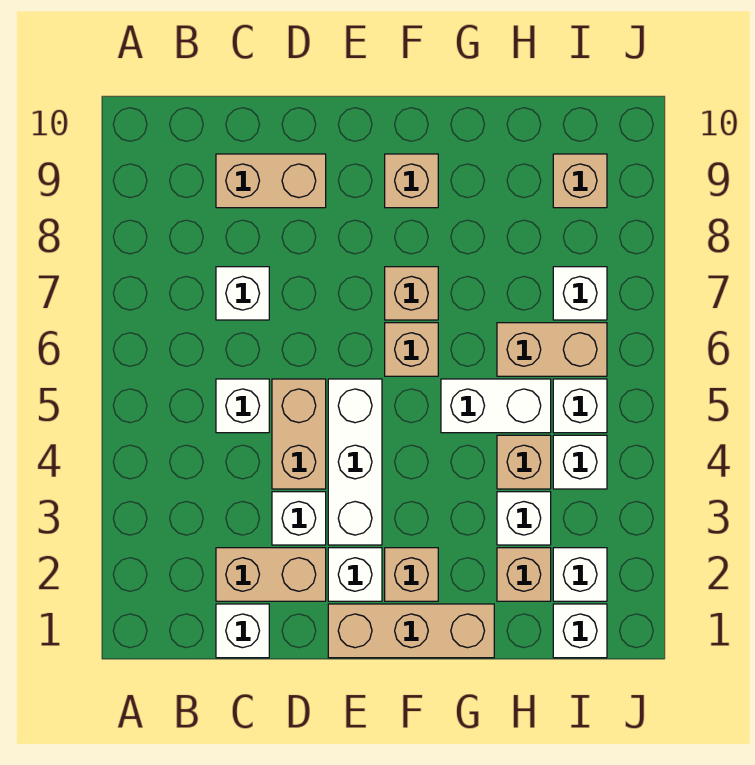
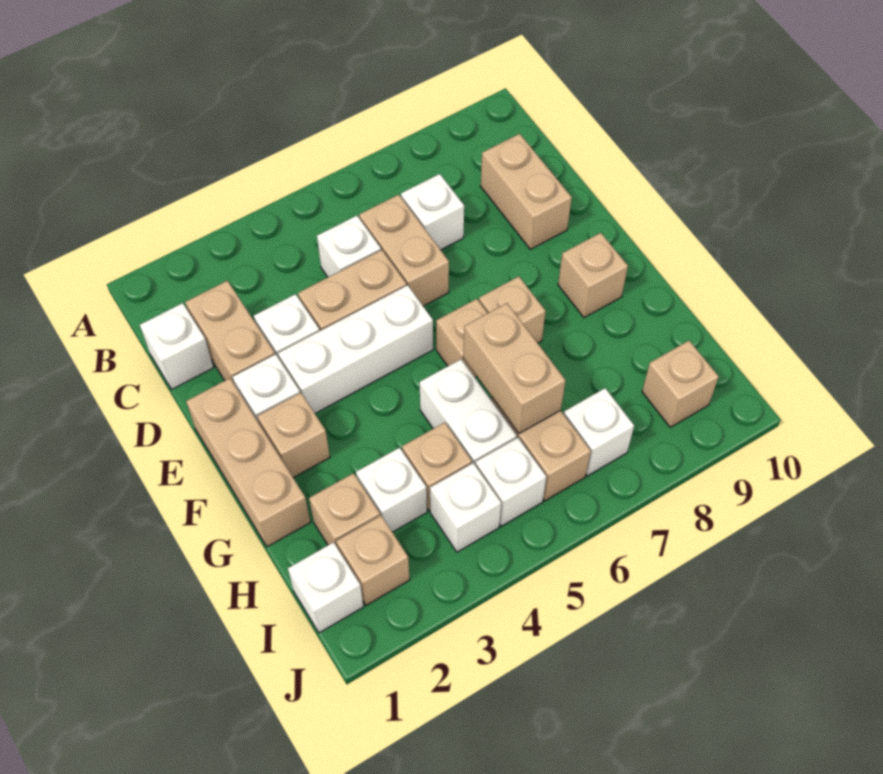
none -> tan 1x2 brick [359,195,449,306]
none -> tan 1x2 brick [463,303,566,434]
white 1x1 brick [553,548,607,601] -> tan 1x1 brick [336,516,410,605]

